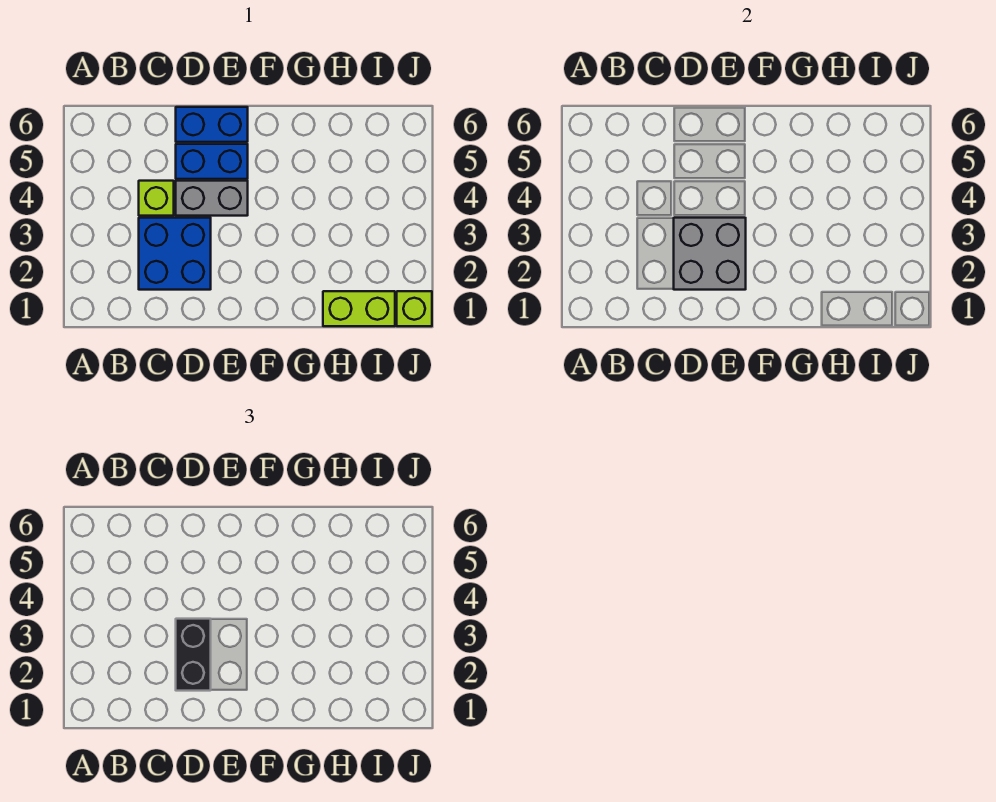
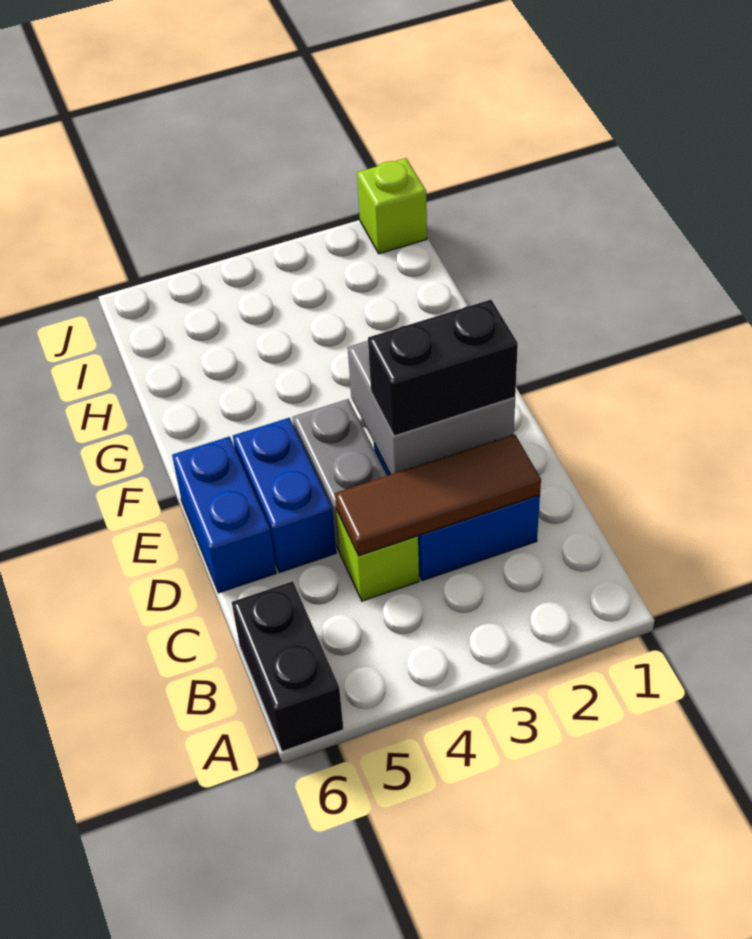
none -> black 1x2 brick [232,581,344,752]
none -> brown 1x3 tile [335,434,541,556]
lime 1x2 brick [323,291,395,326] -> none

